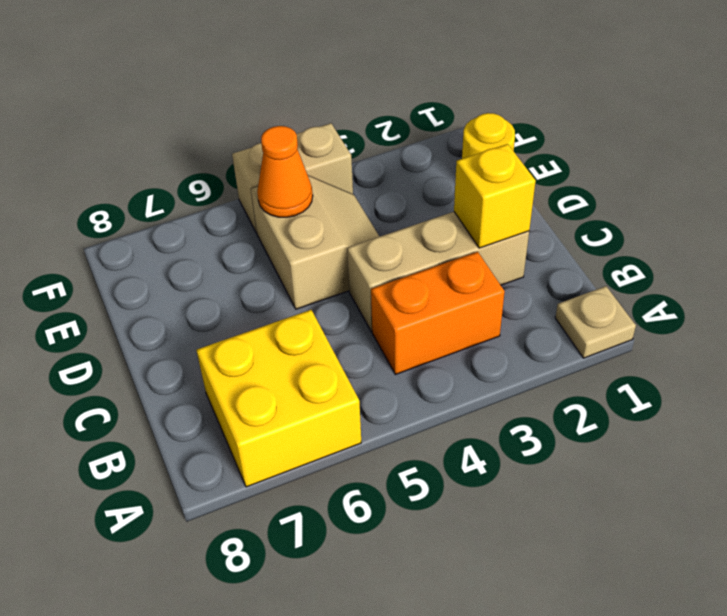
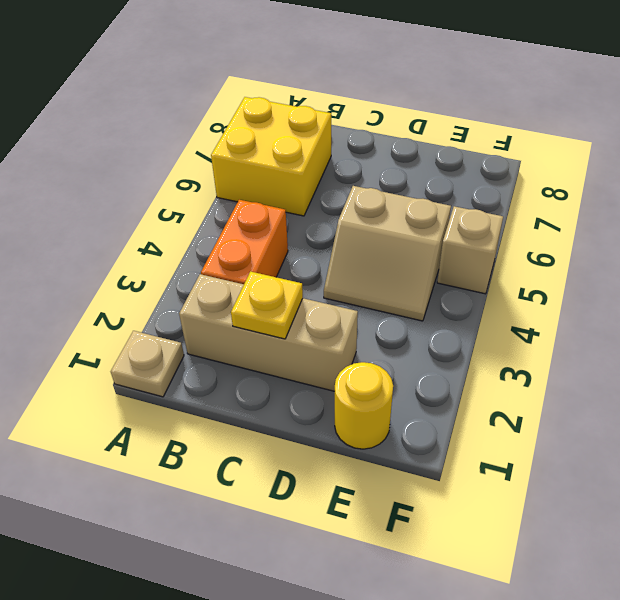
tan 1x3 brick [347,212,529,331] -> tan 1x3 brick turned to [179,274,358,391]
yellow 1x1 brick [454,144,536,248] -> yellow 1x1 plate [231,271,303,339]
orange 1x1 cone [257,126,313,217] -> none
tan 1x2 brick [232,123,353,233] -> tan 1x1 brick [437,206,503,294]

